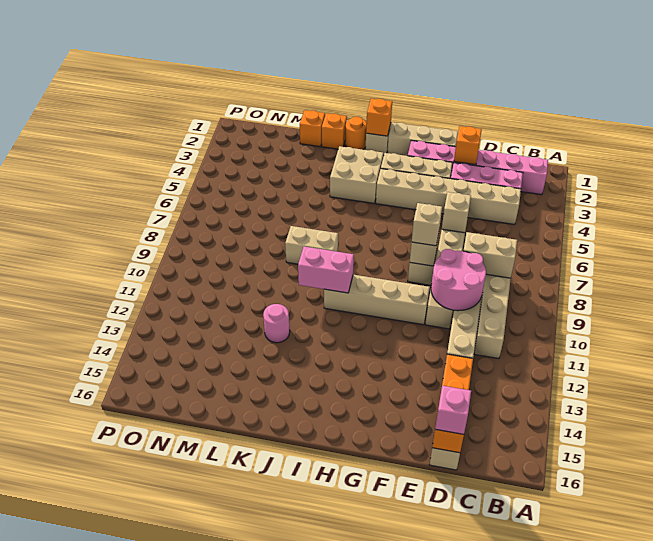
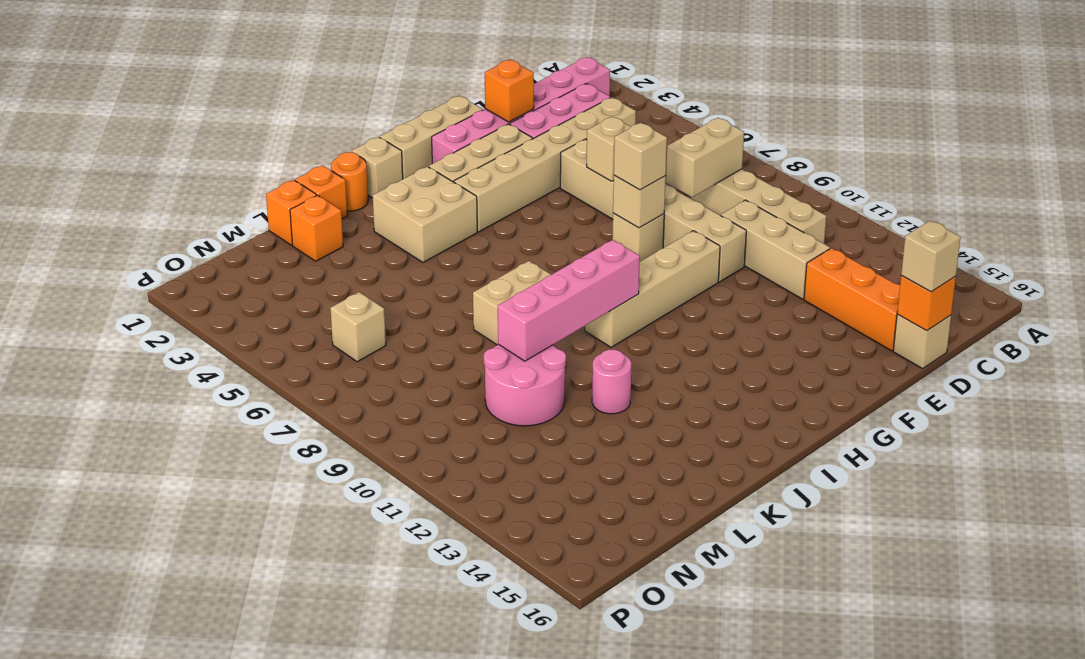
pink 2x2 round brick [431,249,486,311] -> pink 2x2 round brick moved to [484,344,566,426]
pink 1x1 brick [435,386,471,434] -> tan 1x1 brick [901,220,961,292]
orange 1x1 brick [366,98,392,136] -> orange 1x1 brick moved to [290,195,343,261]
pink 1x2 brick [298,247,354,293] -> pink 1x4 brick [498,240,640,361]
none -> tan 1x1 brick [330,292,386,362]

